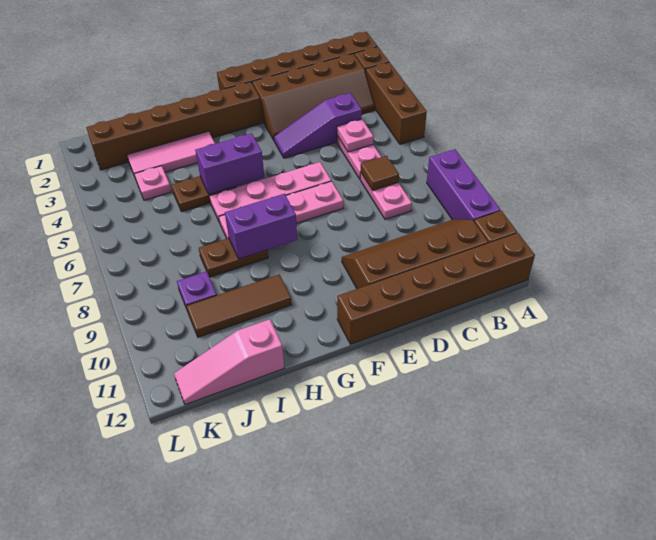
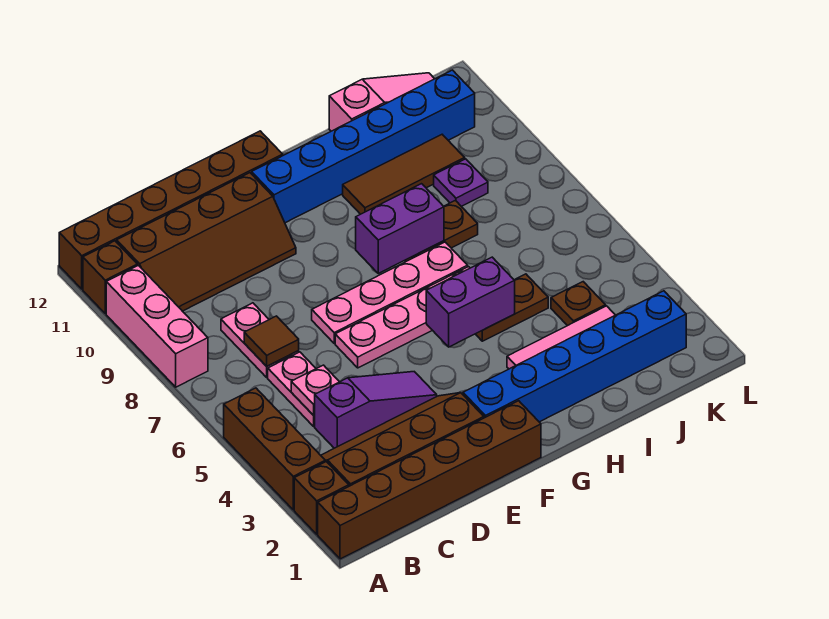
purple 1x3 brick [427,149,500,221] -> pink 1x3 brick [106,265,208,387]
brown 1x6 brick [86,82,262,170] -> blue 1x6 brick [463,291,686,422]
none -> blue 1x6 brick [252,70,475,223]
pink 1x1 plate [135,166,171,200] -> brown 1x1 plate [551,282,606,326]

